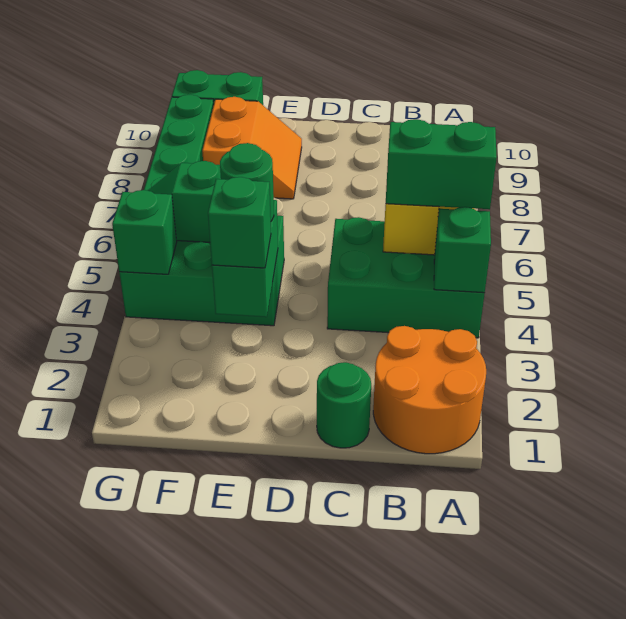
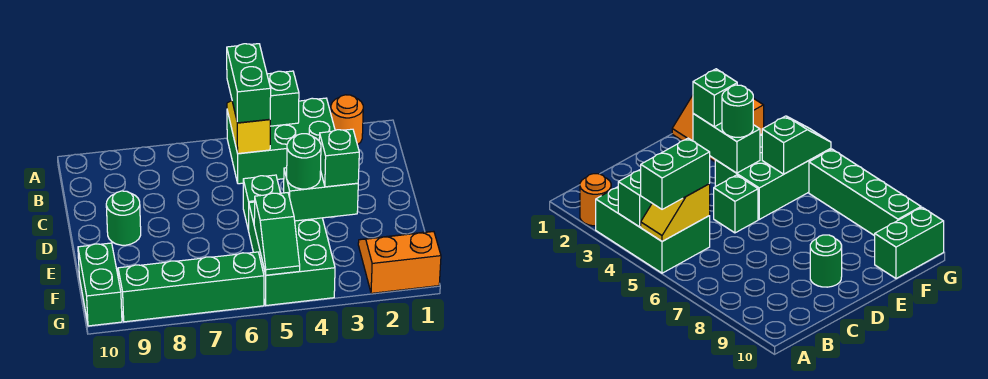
orange 2x2 round brick [373,326,486,454] -> orange 1x1 round brick [331,95,363,145]
green 2x3 brick [327,217,485,338] -> green 2x3 brick turned to [227,98,335,184]
green 1x1 round brick [317,362,371,448] -> green 1x1 round brick moved to [106,191,141,245]
orange 2x2 slope [202,97,302,199] -> orange 2x2 slope moved to [358,231,441,293]
green 1x1 brick [112,190,177,274] -> green 1x1 brick moved to [243,175,280,231]

